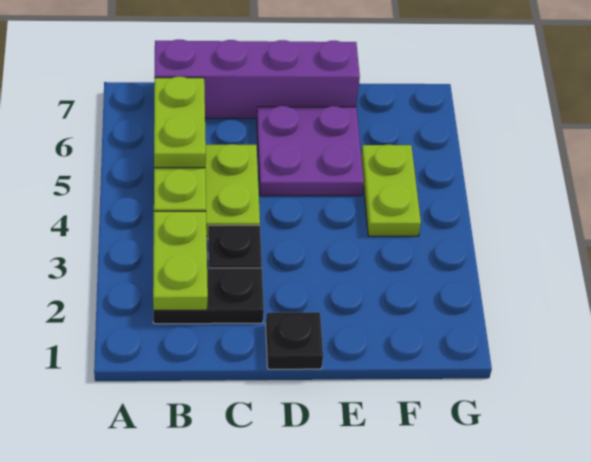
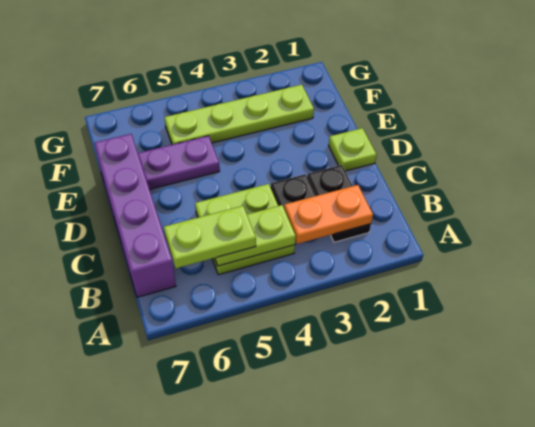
lime 1x2 plate [153,211,208,310] -> orange 1x2 plate [284,185,373,244]
black 1x1 plate [266,312,323,369] -> lime 1x1 plate [329,128,377,171]
purple 2x2 plate [257,106,364,196] -> purple 1x2 plate [138,136,220,189]
lime 1x2 plate [361,145,421,236] -> lime 1x4 plate [164,85,314,145]

